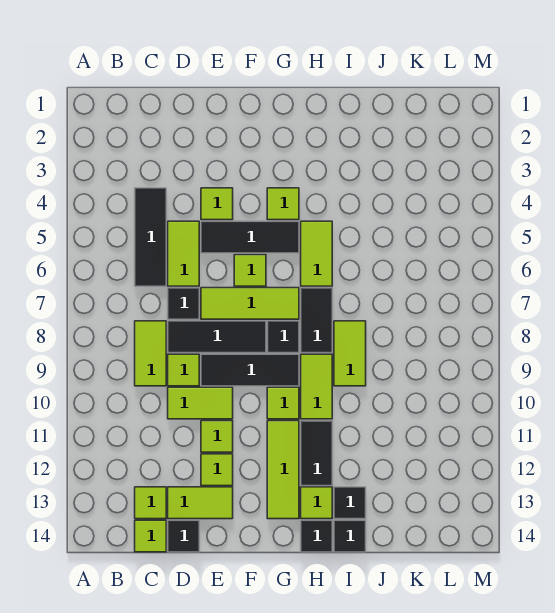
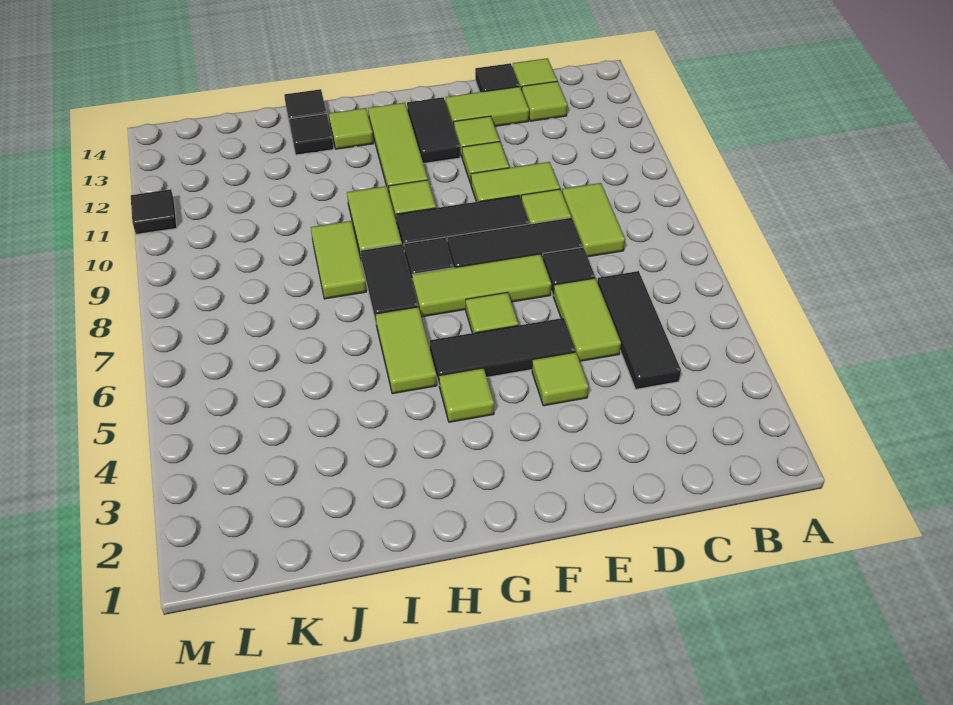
black 1x2 tile [301,421,332,486] -> black 1x2 tile moved to [407,97,460,164]
black 1x1 tile [301,520,332,552] -> black 1x1 tile moved to [131,189,177,234]

